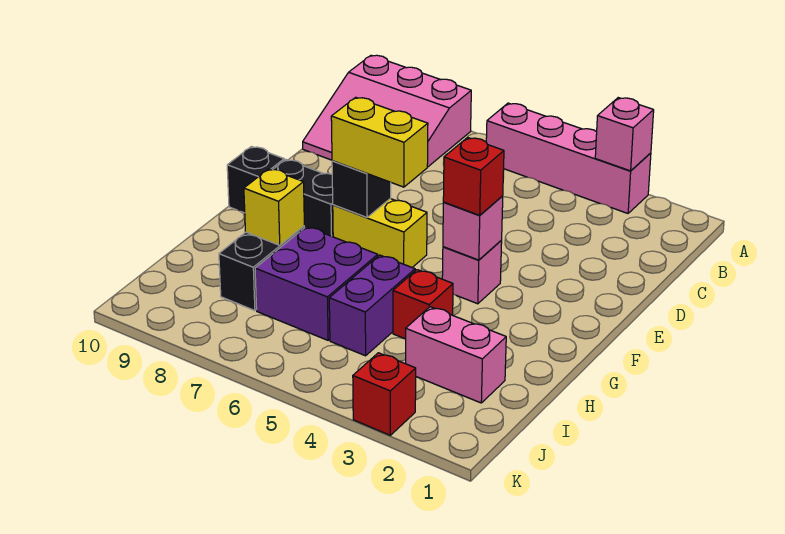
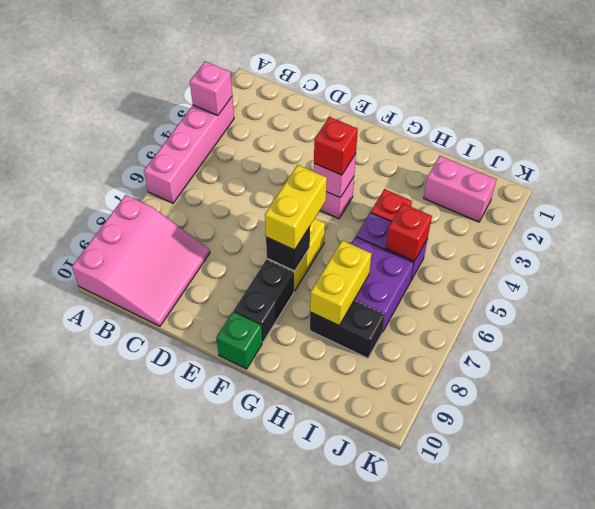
black 1x1 brick [227,147,284,213] -> green 1x1 brick [216,312,262,369]
yellow 1x1 brick [244,169,304,245] -> yellow 1x2 brick [310,240,371,325]
pink 1x2 brick [406,307,506,403] -> pink 1x2 brick turned to [424,156,496,222]
red 1x1 brick [353,353,416,435] -> red 1x1 brick moved to [386,204,432,261]

